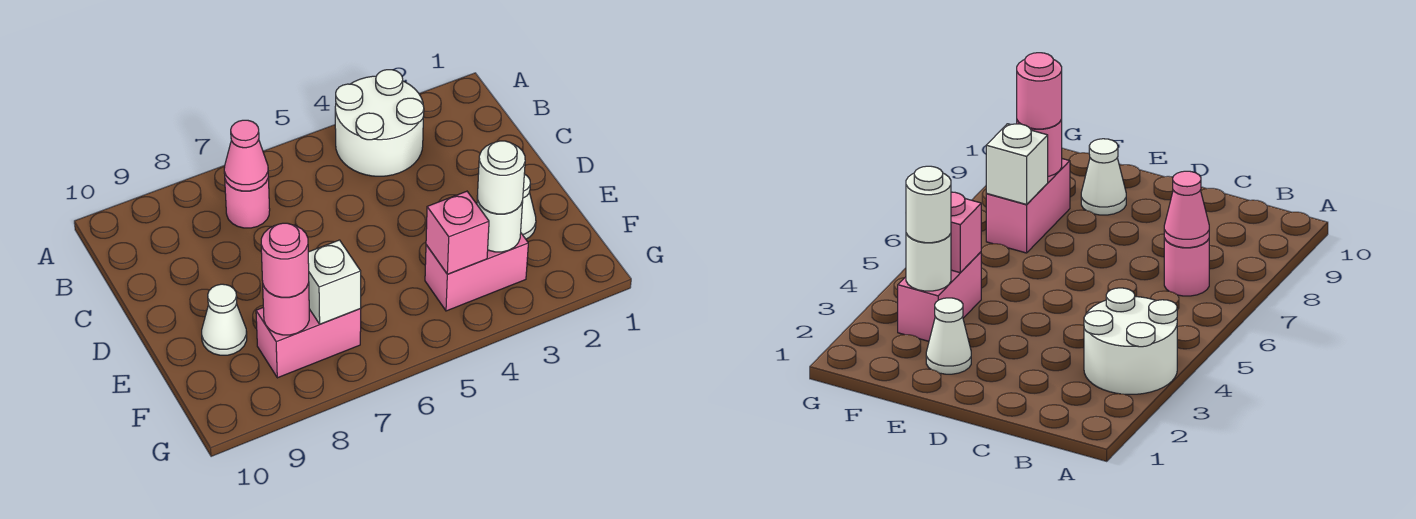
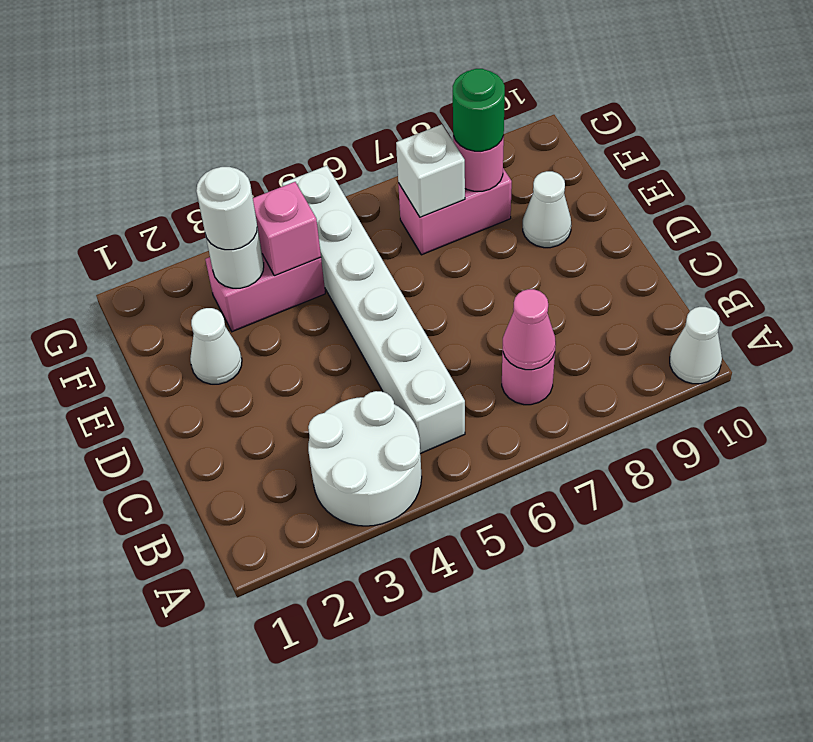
none -> white 1x1 cone [670,307,722,384]
none -> white 1x6 brick [282,166,465,454]
pink 1x1 round brick [261,223,309,297] -> green 1x1 round brick [453,69,505,151]

